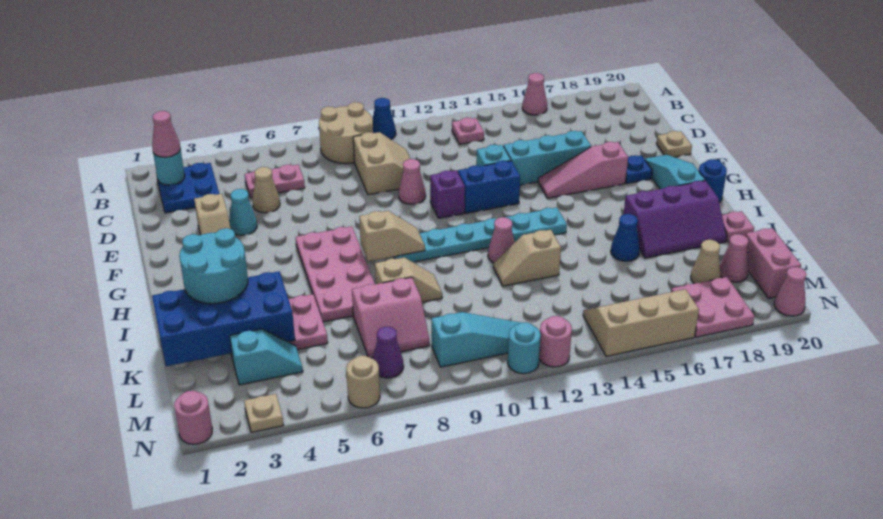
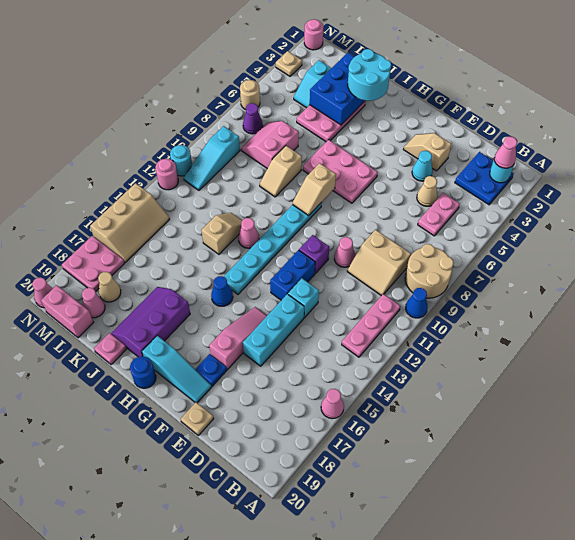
pink 1x1 plate [452,118,484,145] -> pink 1x3 plate [342,294,400,357]
pink 2x4 plate [296,226,375,322] -> pink 2x3 plate [303,140,378,203]
blue 2x4 brick [152,272,295,366] -> blue 2x3 brick [310,53,365,125]
blue 1x1 cone [611,214,640,261] -> blue 1x1 cone moved to [211,276,233,306]

